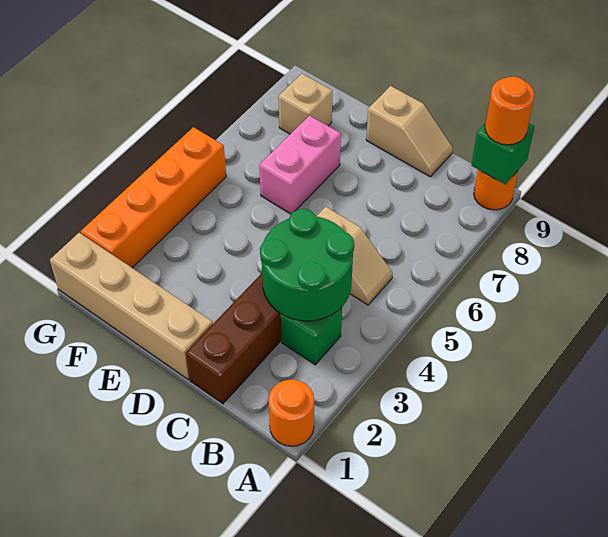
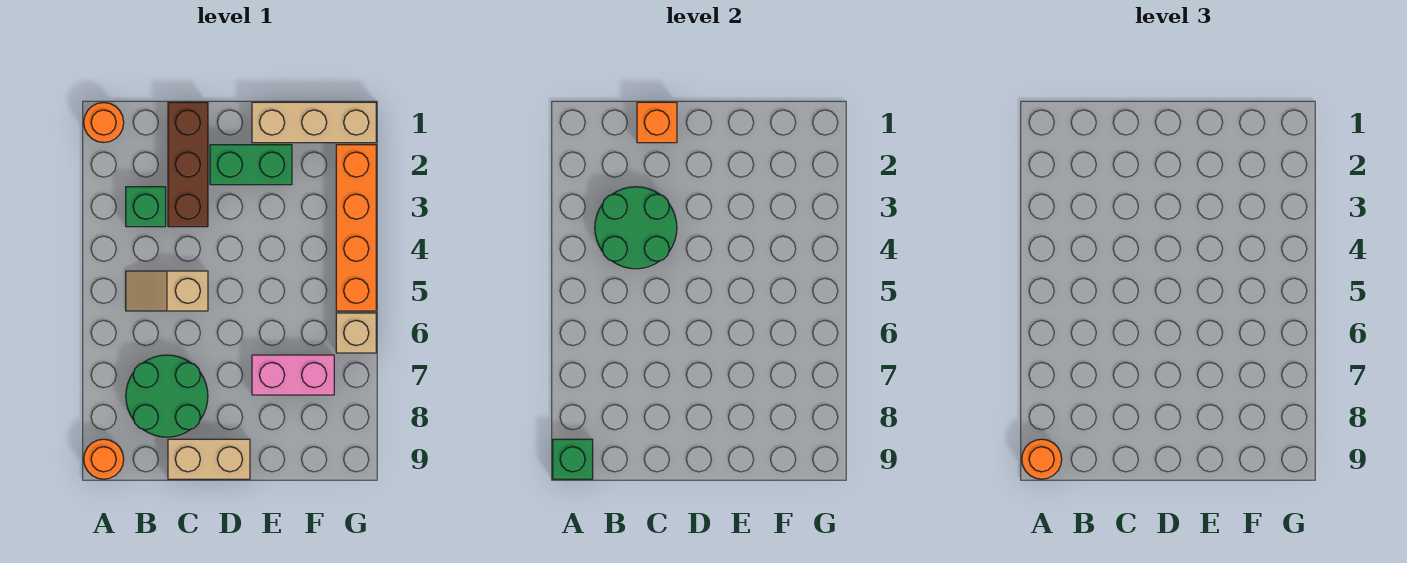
none -> green 2x2 round brick [126,355,208,437]
none -> orange 1x1 brick [637,102,677,143]
tan 1x2 slope [366,86,453,177] -> tan 1x2 brick [168,439,250,479]
tan 1x4 brick [50,233,213,379] -> tan 1x3 brick [252,102,376,143]
none -> green 1x2 brick [210,145,292,185]
pink 1x2 brick [259,116,341,214] -> pink 1x2 brick turned to [252,355,334,395]
tan 1x1 brick [278,74,332,134] -> tan 1x1 brick moved to [336,313,376,353]

